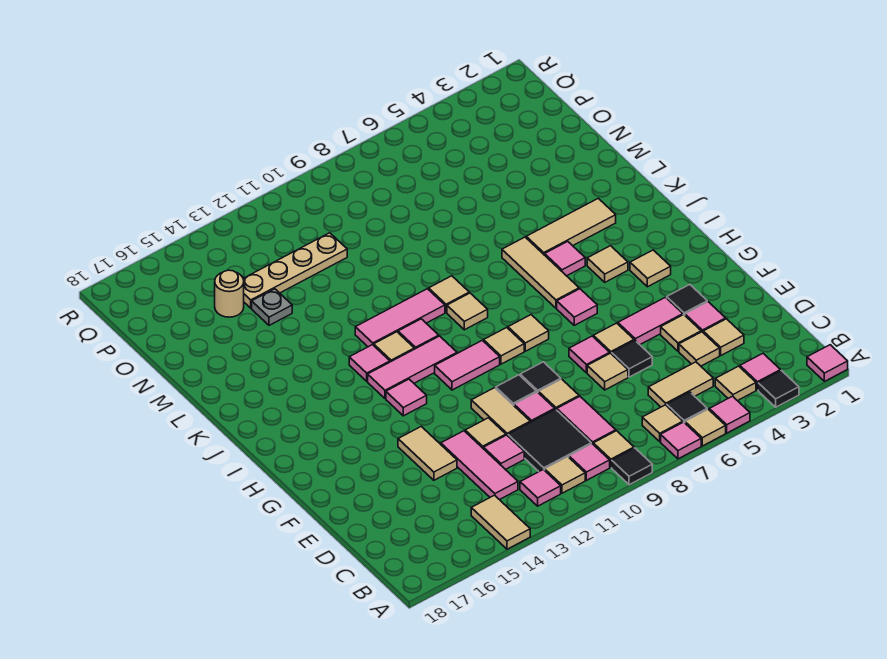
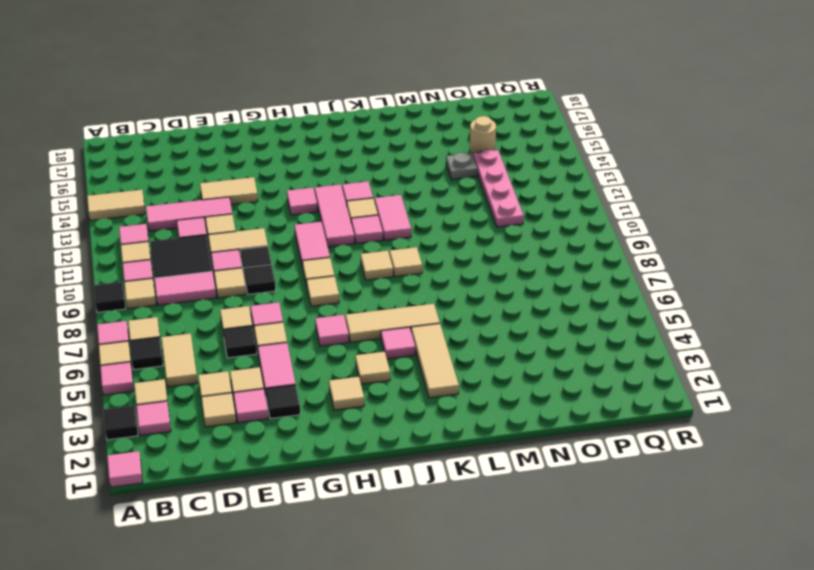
pink 1x3 tile [355,289,445,347] -> pink 1x2 tile [375,195,411,240]
tan 1x4 plate [243,233,347,308] -> pink 1x4 plate [473,150,524,227]

